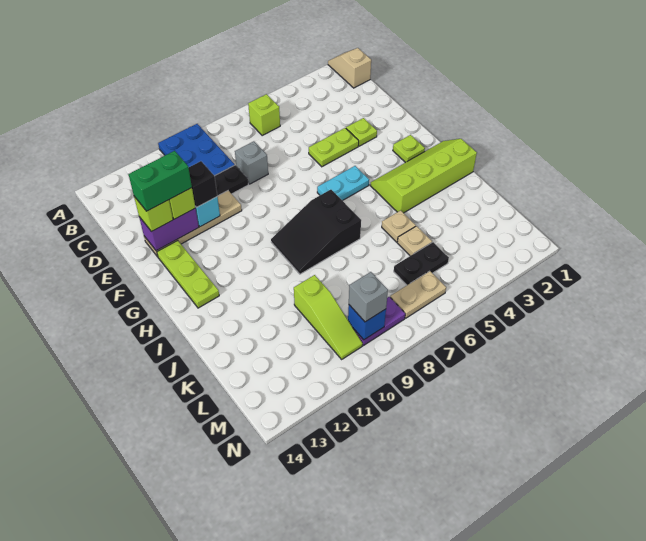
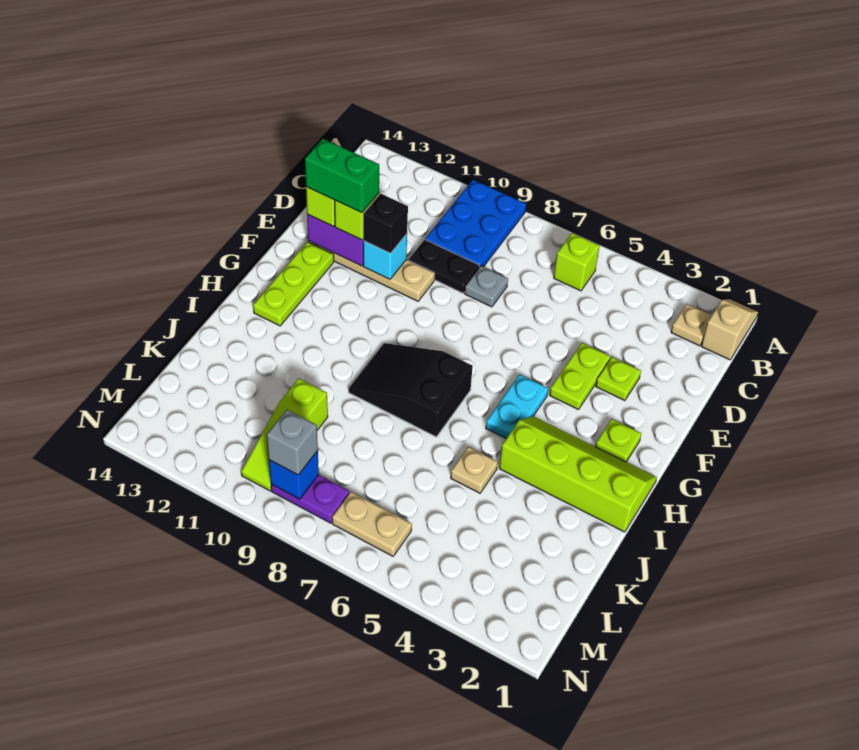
grey 1x1 brick [235,141,268,184] -> grey 1x1 plate [465,266,508,307]
lime 1x2 plate [309,128,359,167] -> lime 1x2 plate turned to [550,343,610,410]
cyan 1x2 plate [317,166,369,201] -> cyan 1x2 plate turned to [486,374,548,438]
tan 1x1 plate [397,226,432,256] -> tan 1x1 plate moved to [671,304,712,346]
black 1x2 plate [394,242,449,285] -> none

